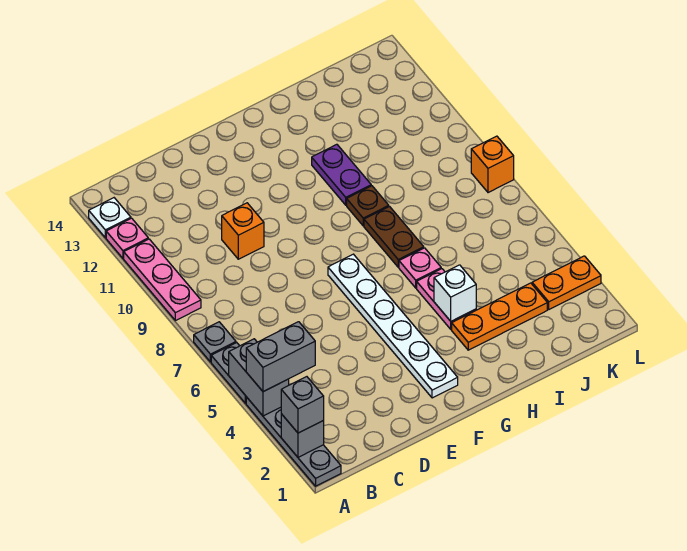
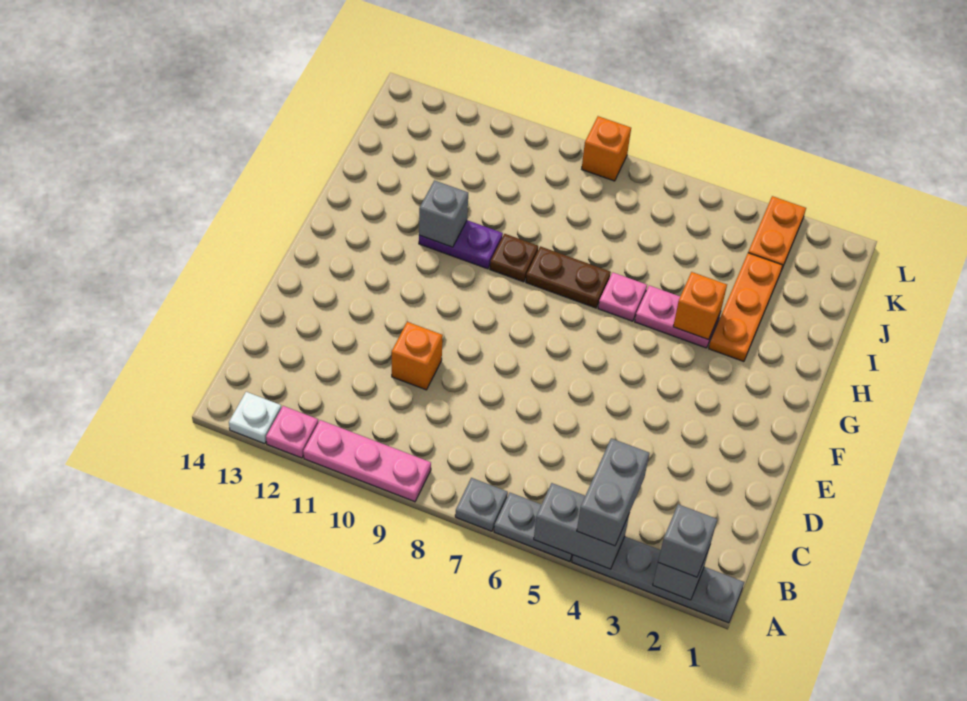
white 1x6 plate [328,254,458,398] -> none
white 1x1 brick [434,265,476,321] -> orange 1x1 brick [673,272,727,340]
none -> grey 1x1 brick [419,180,468,247]

